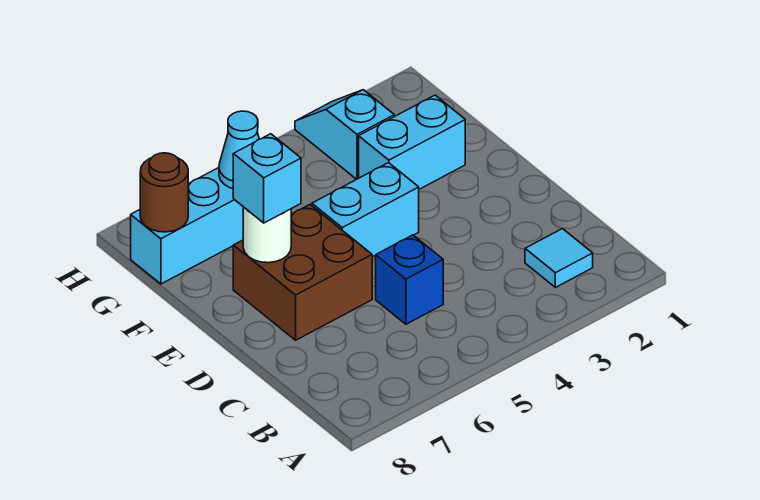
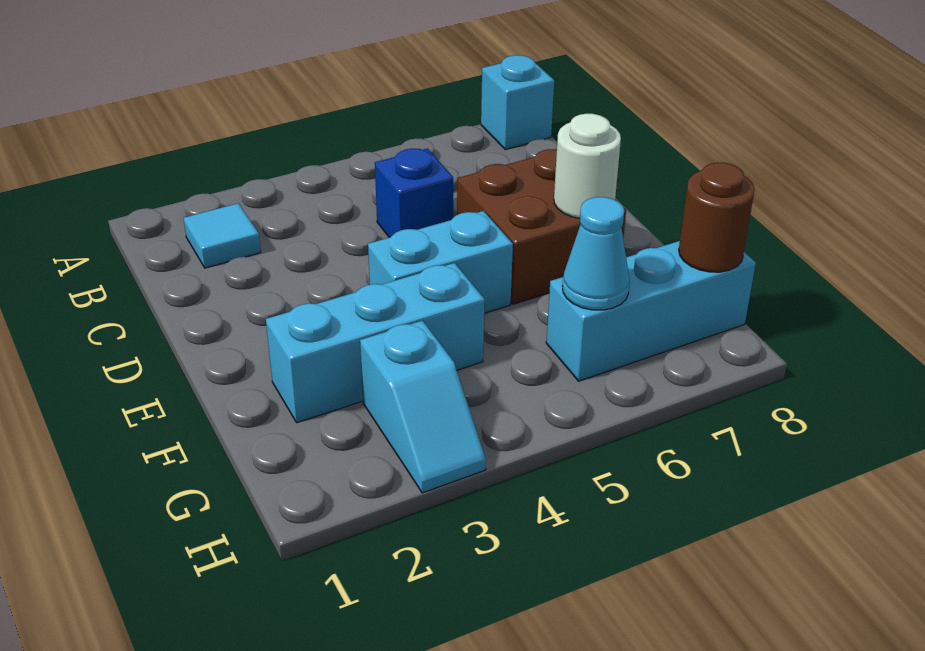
cyan 1x1 brick [233,134,301,223] -> cyan 1x1 brick moved to [481,55,554,150]
cyan 1x2 brick [359,95,465,189] -> cyan 1x3 brick [266,263,485,423]

